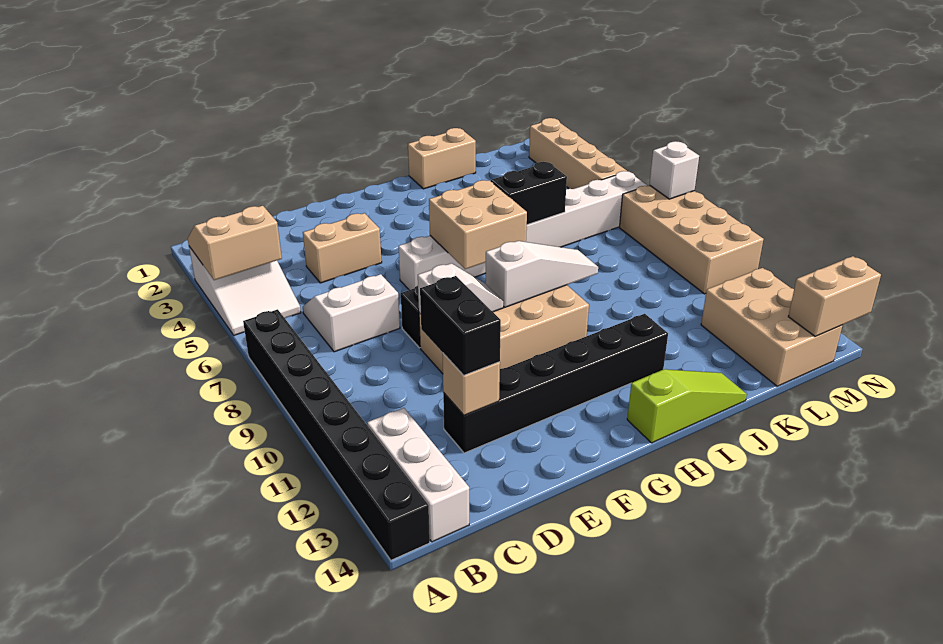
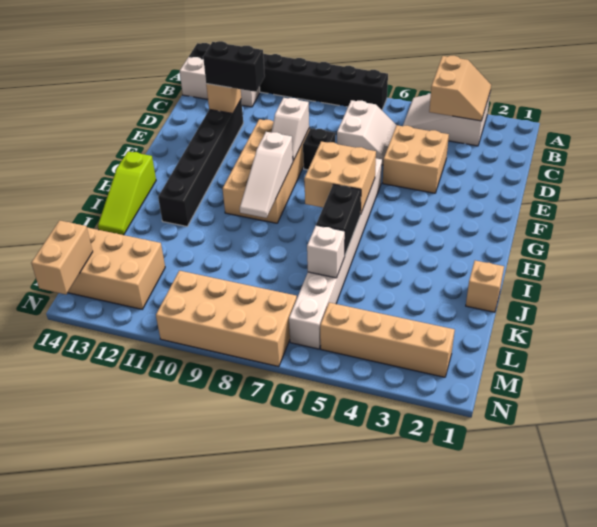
tan 1x2 brick [303,213,382,283] -> tan 2x2 brick [383,125,449,193]
tan 1x2 brick [408,128,476,189] -> tan 1x1 brick [466,261,504,312]
white 1x1 brick [649,141,699,199] -> white 1x1 brick moved to [307,225,345,278]

